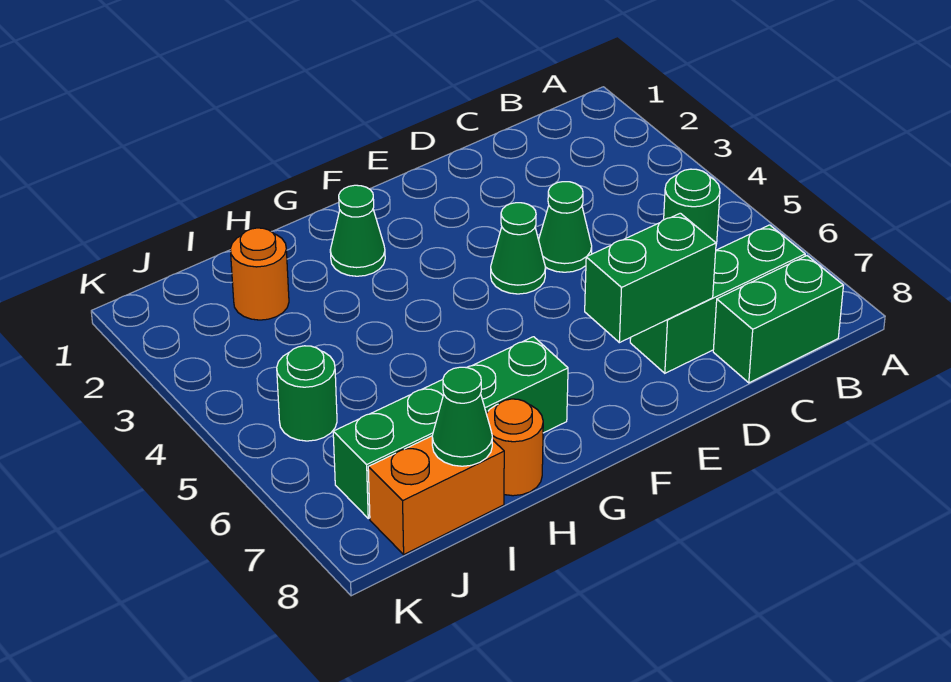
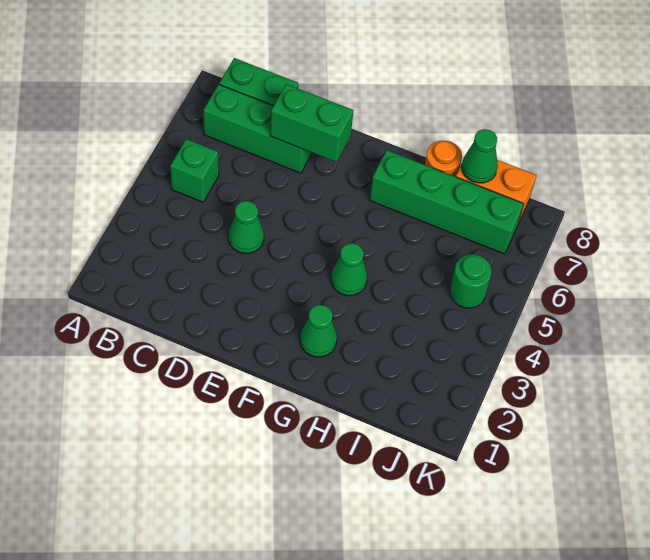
green 1x1 round brick [664,169,720,244] -> green 1x1 brick [170,139,219,202]
green 1x1 cone [491,203,546,294] -> green 1x1 cone moved to [331,243,367,296]
orange 1x1 round brick [230,228,289,320] -> none

